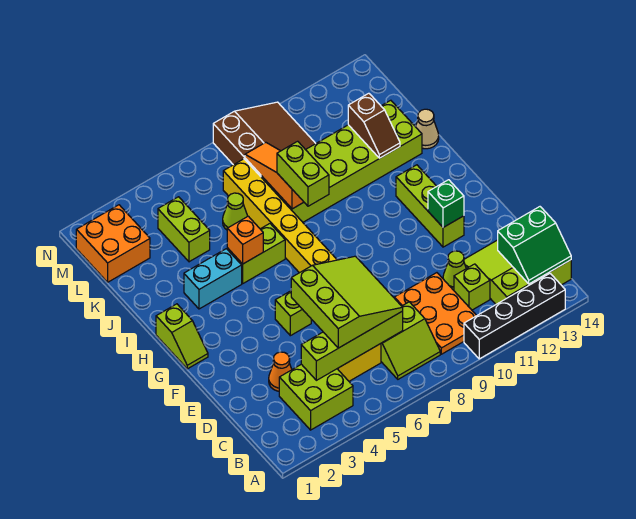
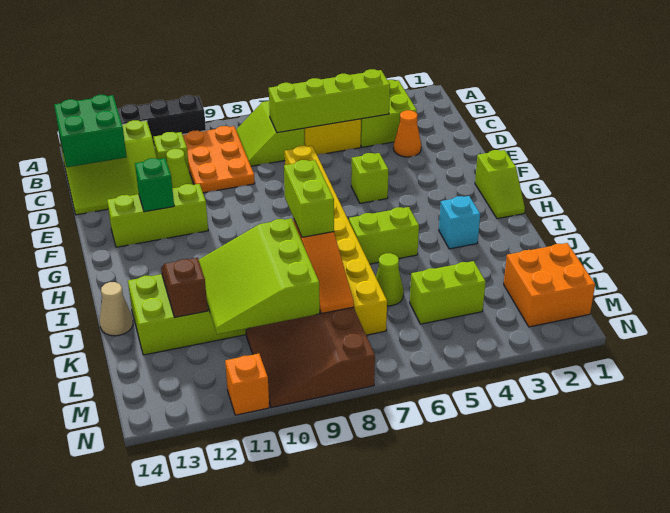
lime 2x2 slope [381,302,440,379] -> lime 2x2 slope turned to [236,101,305,166]
green 2x2 slope [498,207,571,284] -> green 2x2 brick [54,95,127,167]
lime 3x3 slope [291,256,403,348] -> lime 3x3 slope moved to [199,218,320,334]
lime 1x3 brick [396,165,464,247] -> lime 1x3 brick turned to [107,184,208,247]
lime 1x2 slope [156,304,208,369] -> lime 1x2 slope turned to [475,150,525,219]
cyan 1x2 brick [184,249,242,309] -> cyan 1x1 brick [439,196,480,249]
orange 1x1 brick [227,216,263,264] -> orange 1x1 brick moved to [225,354,269,415]
lime 1x2 brick [158,197,210,262] -> lime 1x2 brick turned to [410,261,486,324]

